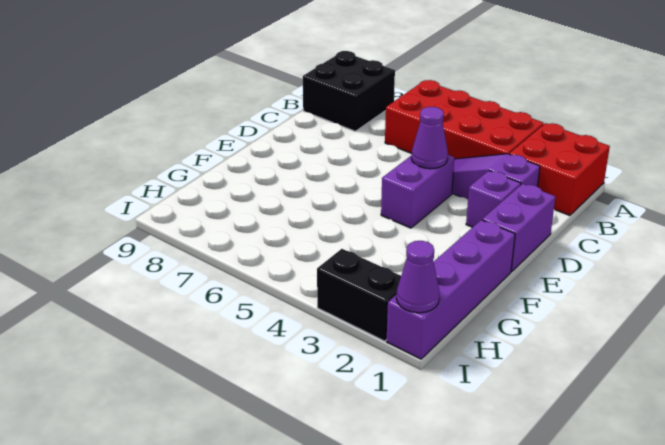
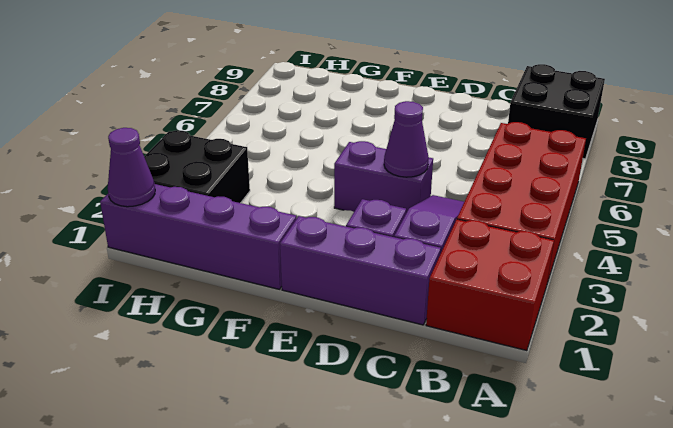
purple 1x2 brick [482,184,555,272] -> purple 1x3 brick [280,216,441,325]
black 1x2 brick [317,249,401,341] -> black 2x2 brick [144,130,250,203]

